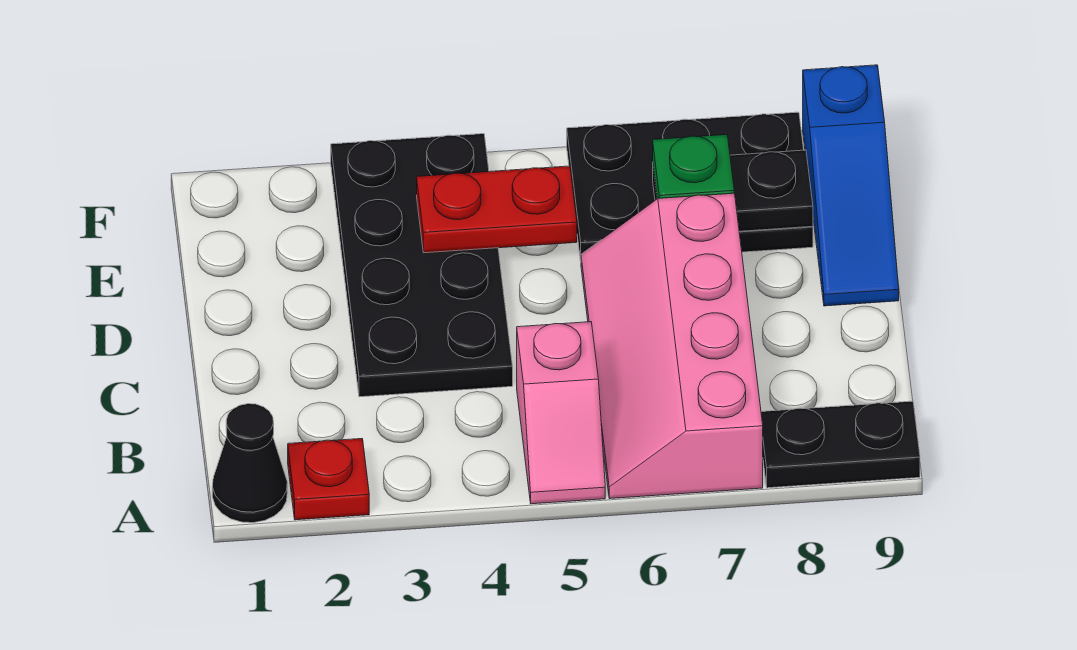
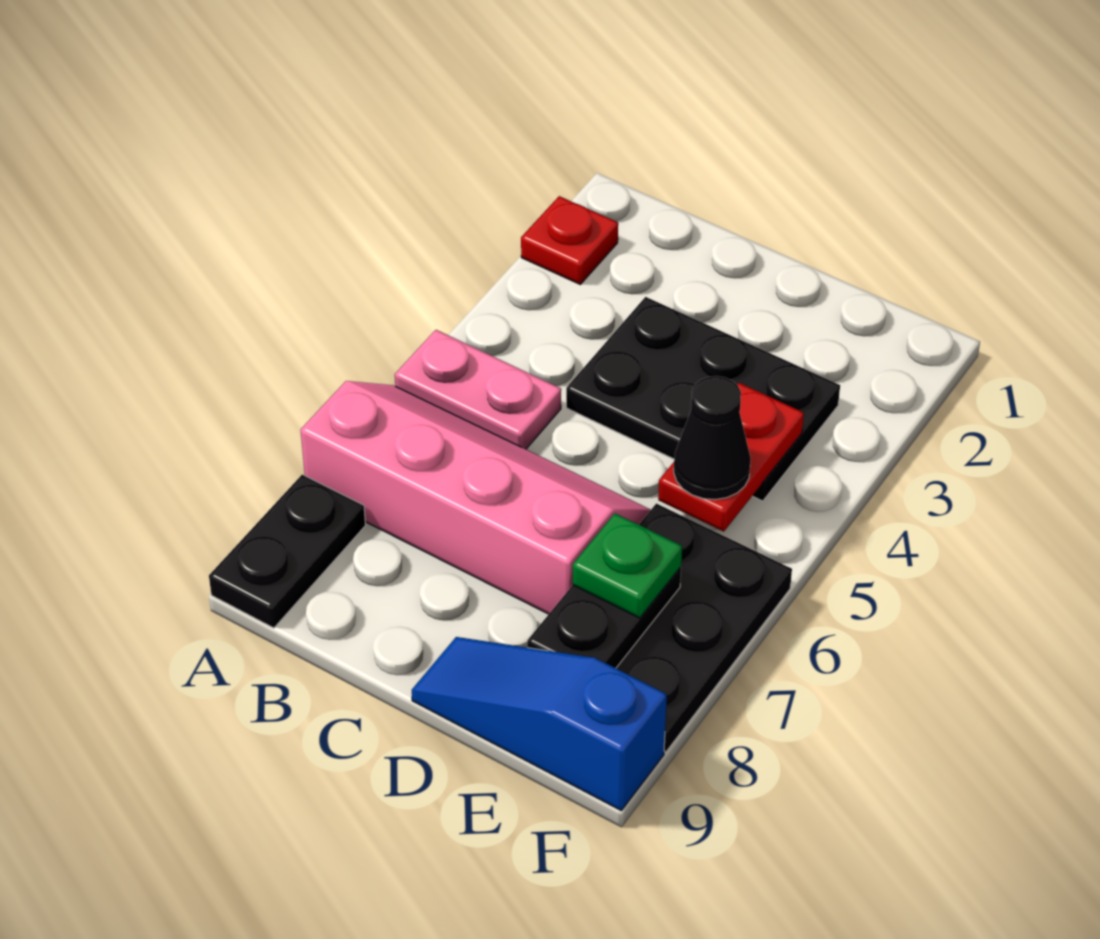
black 1x1 cone [212,404,287,523] -> black 1x1 cone moved to [674,376,751,500]
pink 1x2 slope [517,322,605,504] -> pink 1x2 plate [395,330,561,449]
black 2x4 plate [331,134,513,397] -> black 2x3 plate [566,297,840,501]

